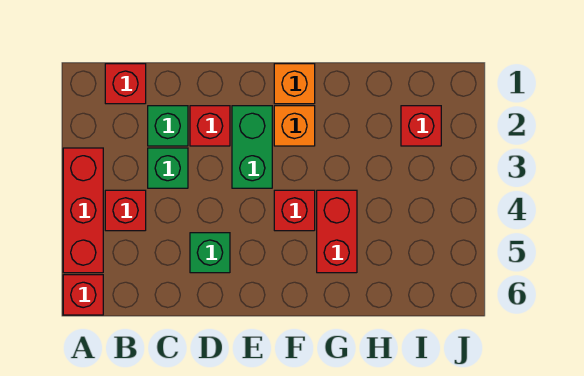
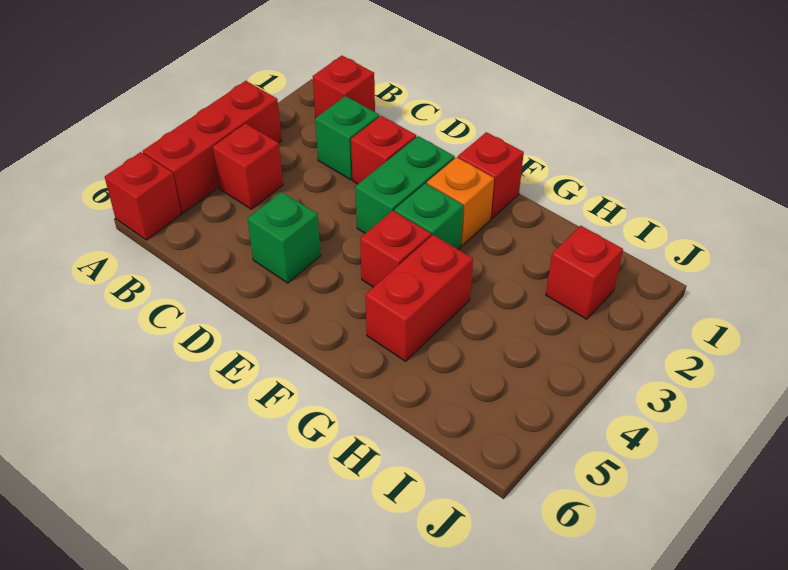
green 1x1 brick [148,148,188,188] -> green 1x1 brick moved to [394,183,463,249]
orange 1x1 brick [274,64,315,104] -> red 1x1 brick [458,132,524,219]

